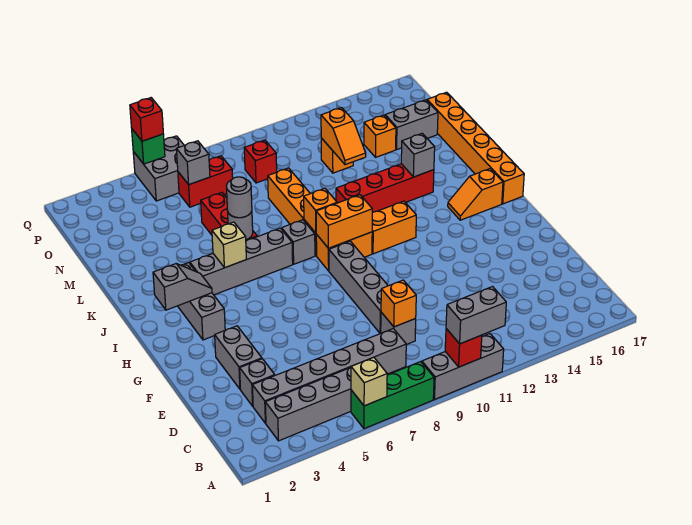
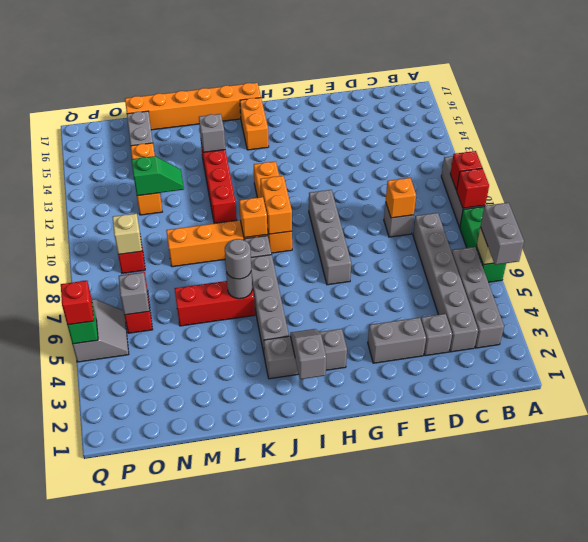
none -> red 1x1 brick [457,168,489,208]
grey 1x2 brick [446,287,506,344] -> grey 1x2 brick moved to [481,203,524,265]
grey 1x4 brick [329,241,388,334] -> grey 1x4 brick turned to [309,190,351,285]
orange 1x2 slope [448,169,503,220] -> orange 1x2 brick [240,98,269,150]
tan 1x1 brick [212,222,246,268] -> tan 1x1 brick moved to [113,213,142,254]
orange 1x2 slope [321,108,366,165] -> green 1x2 slope [132,156,184,196]
grey 2x2 brick [133,136,184,201] -> grey 2x2 slope [72,299,129,362]

